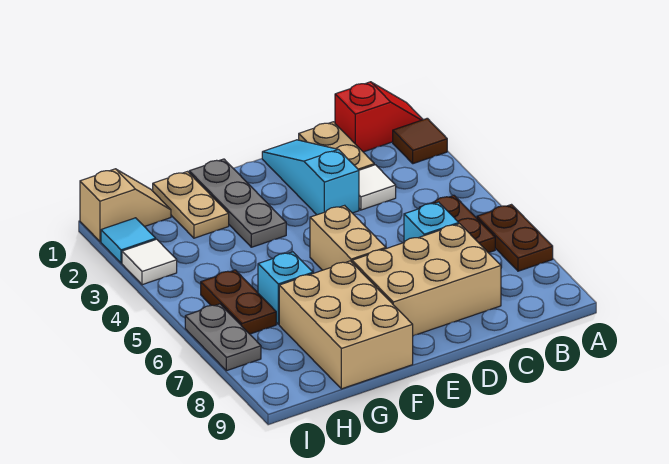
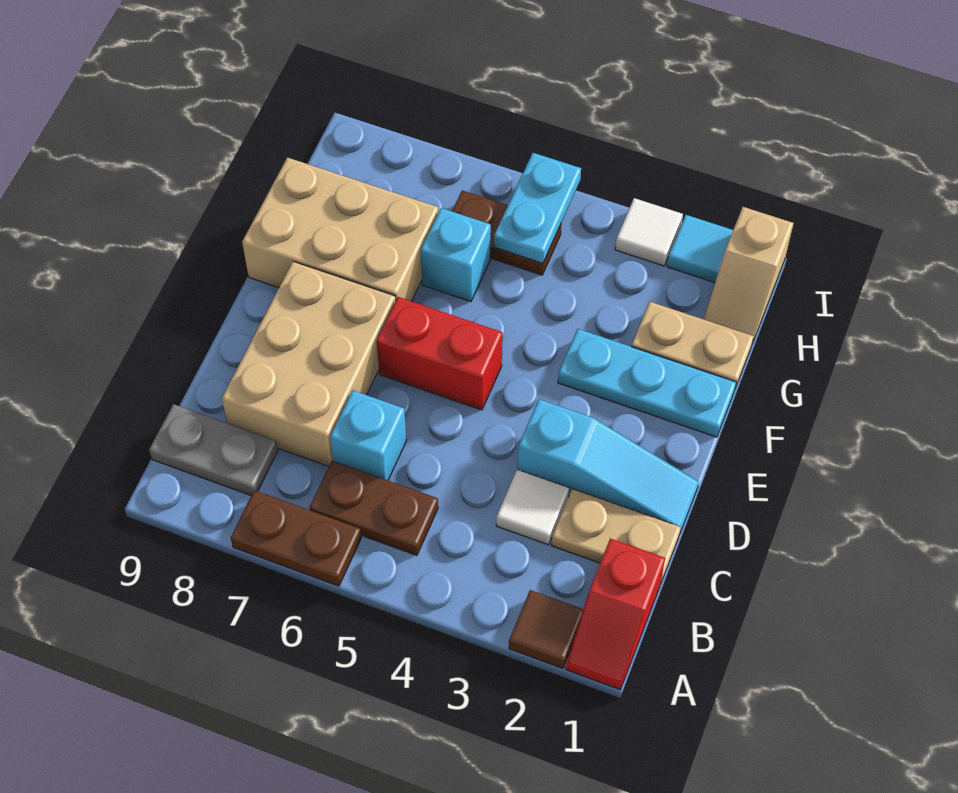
tan 1x2 brick [310,205,386,270] -> red 1x2 brick [377,297,502,410]
grey 1x3 plate [189,159,286,247] -> cyan 1x3 plate [558,329,736,437]
none -> cyan 1x2 plate [494,153,581,263]
grey 1x2 plate [185,304,261,371] -> grey 1x2 plate moved to [149,404,278,496]

